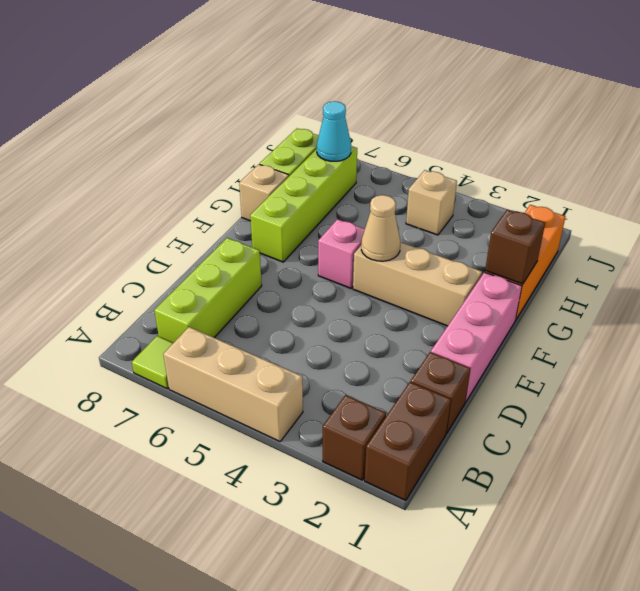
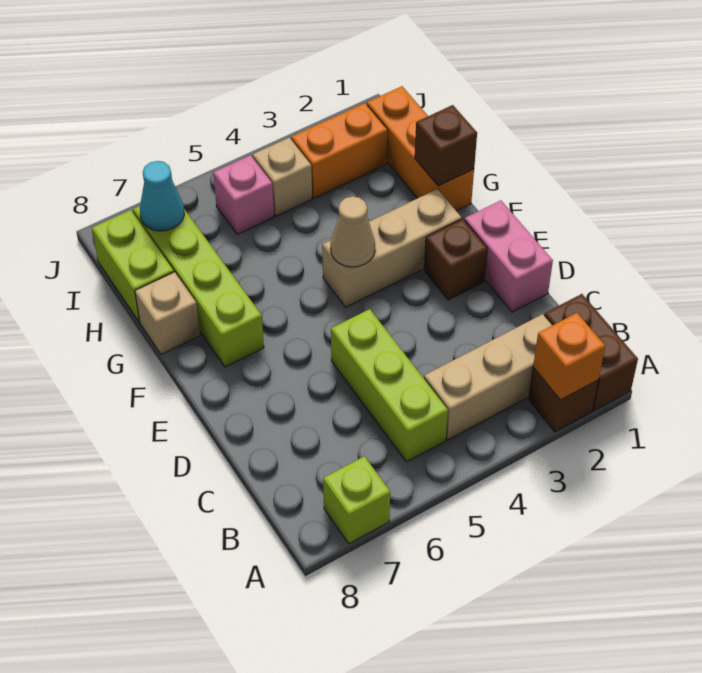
none -> orange 1x1 brick [533,313,605,400]
tan 1x3 brick [163,327,303,441] -> tan 1x3 brick moved to [424,314,552,440]
lime 1x1 tile [132,336,173,389] -> lime 1x1 brick [323,456,390,544]
lime 1x3 brick [154,238,262,343] -> lime 1x3 brick moved to [331,309,448,462]
brown 1x1 brick [411,352,470,433] -> brown 1x1 brick moved to [424,219,488,300]
pink 1x3 brick [431,272,522,403] -> pink 1x2 brick [465,200,553,312]
pink 1x1 brick [318,219,365,288] -> pink 1x1 brick moved to [213,155,274,234]
none -> orange 1x2 brick [291,103,388,198]

